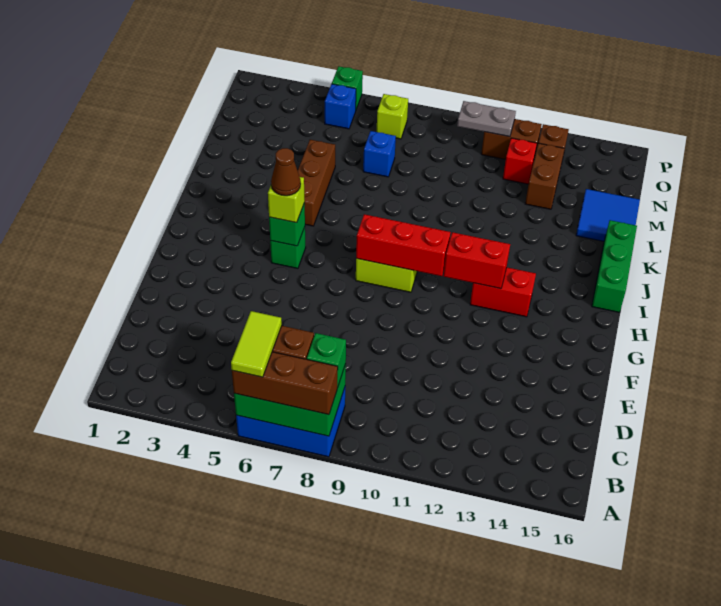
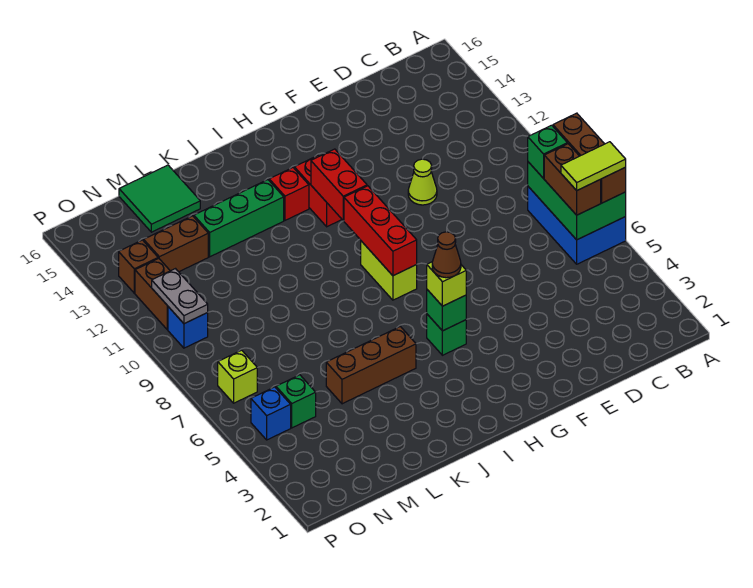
none -> lime 1x1 cone [408,159,437,205]
green 1x3 brick [592,220,637,312] -> green 1x3 brick moved to [194,180,284,257]
blue 2x2 tile [576,189,640,241] -> green 2x2 tile [119,165,200,232]
blue 1x1 brick [363,131,396,177] -> blue 1x1 brick moved to [168,307,208,348]
red 1x1 brick [503,138,537,184] -> red 1x1 brick moved to [269,168,309,220]
green 1x1 brick [332,66,363,109] -> green 1x1 brick moved to [276,375,316,428]

